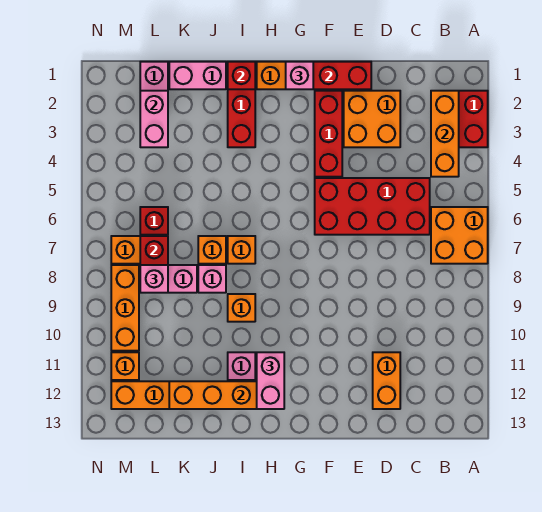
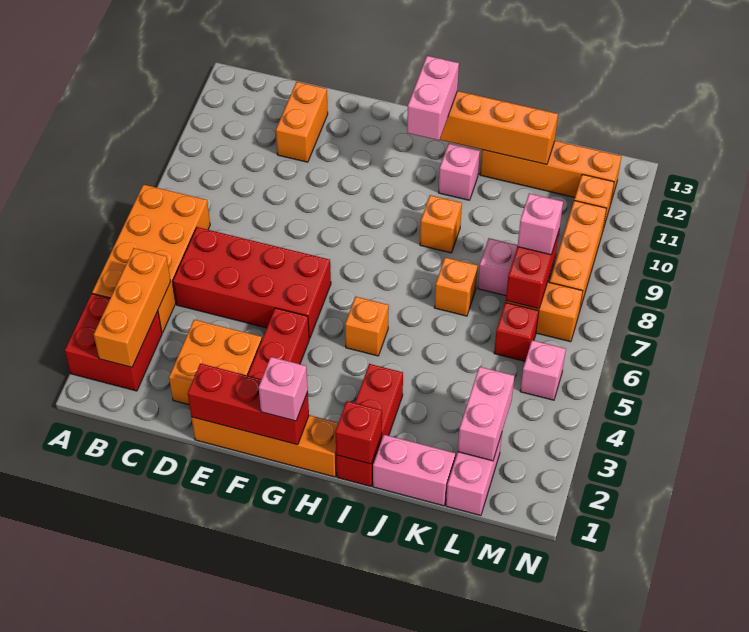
orange 2x2 brick [431,207,488,264] -> orange 2x4 brick [92,184,210,333]
orange 1x1 brick [228,236,255,264] -> orange 1x1 brick moved to [345,297,389,356]
pink 1x1 brick [198,265,226,293] -> pink 1x1 brick moved to [520,340,566,400]

